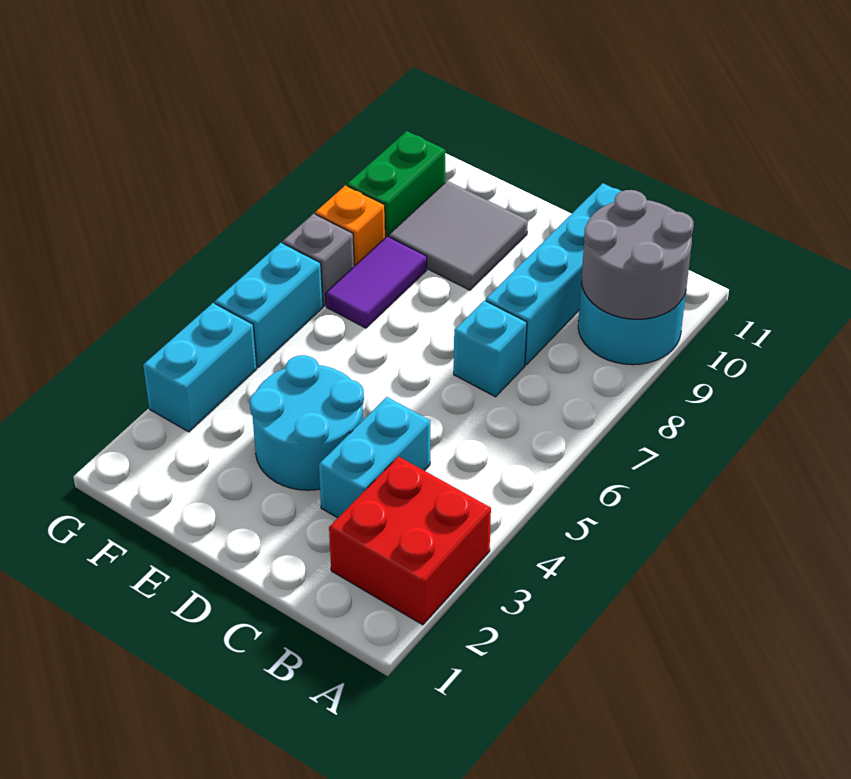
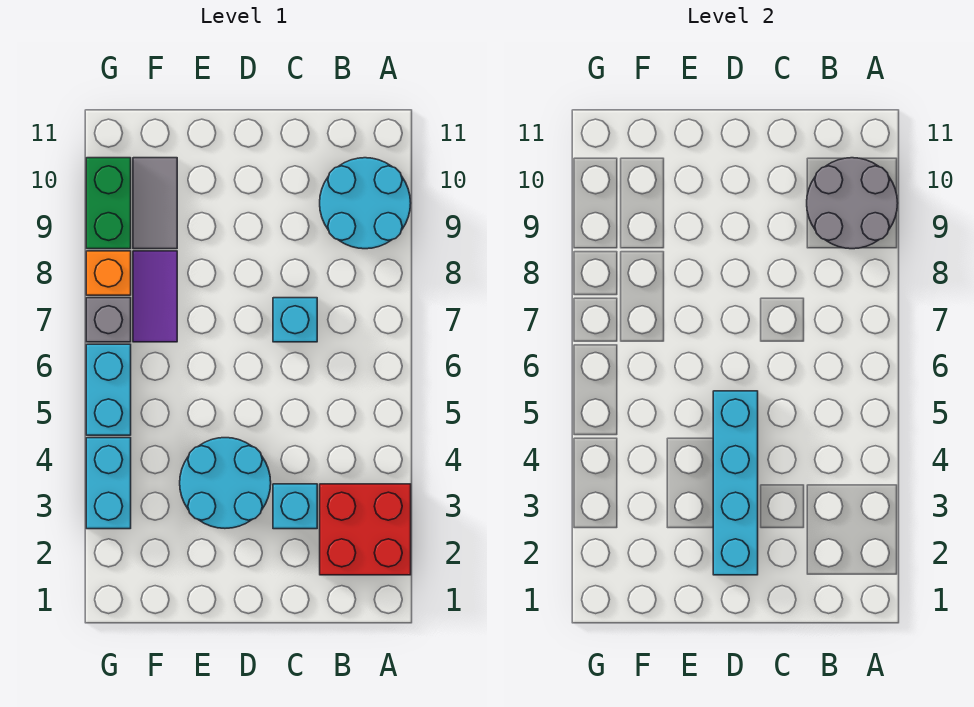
cyan 1x2 brick [319,397,430,518] -> cyan 1x1 brick [273,484,317,529]
cyan 1x4 brick [486,183,621,365] -> cyan 1x4 brick moved to [713,391,758,575]
grey 2x2 tile [389,181,528,290] -> grey 1x2 tile [133,158,177,249]

